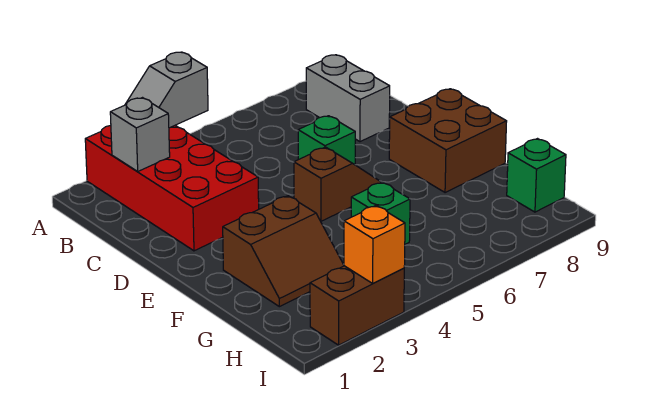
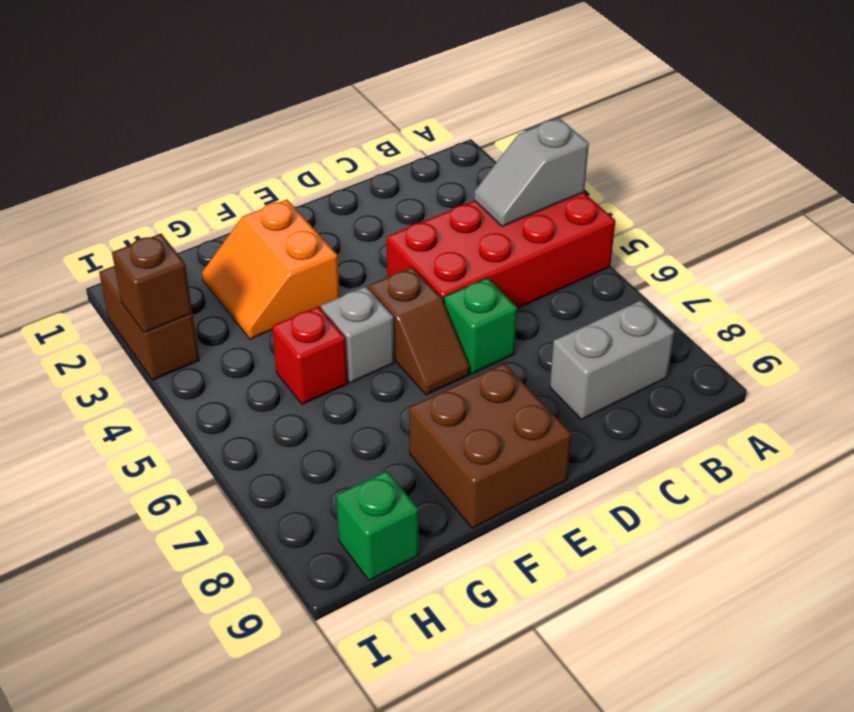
red 2x4 brick [85,125,259,251] -> red 2x4 brick moved to [387,193,615,308]
grey 1x2 slope [125,52,208,128] -> grey 1x2 slope turned to [474,118,589,227]
grey 1x1 brick [110,98,170,172] -> grey 1x1 brick moved to [321,287,395,383]
brown 2x2 slope [223,196,344,307] -> orange 2x2 slope [202,199,340,339]
green 1x1 brick [351,182,410,244] -> red 1x1 brick [272,306,348,404]
orange 1x1 brick [344,206,405,283] -> brown 1x1 brick [112,234,192,333]

